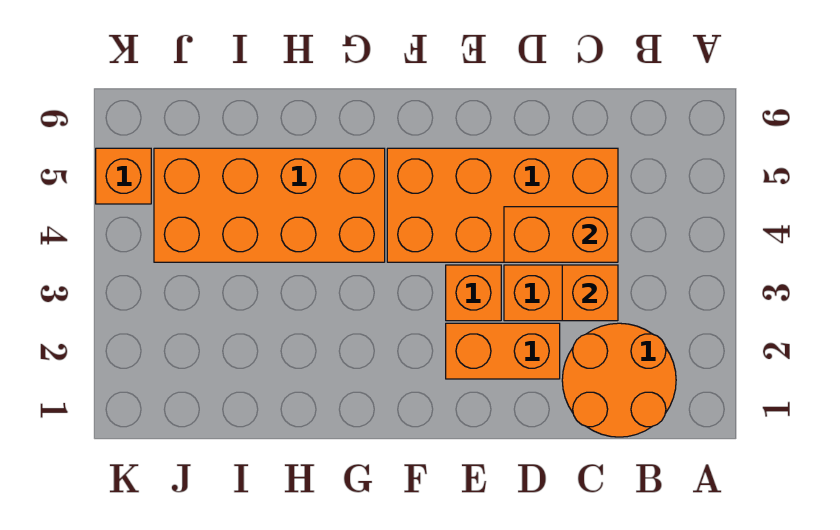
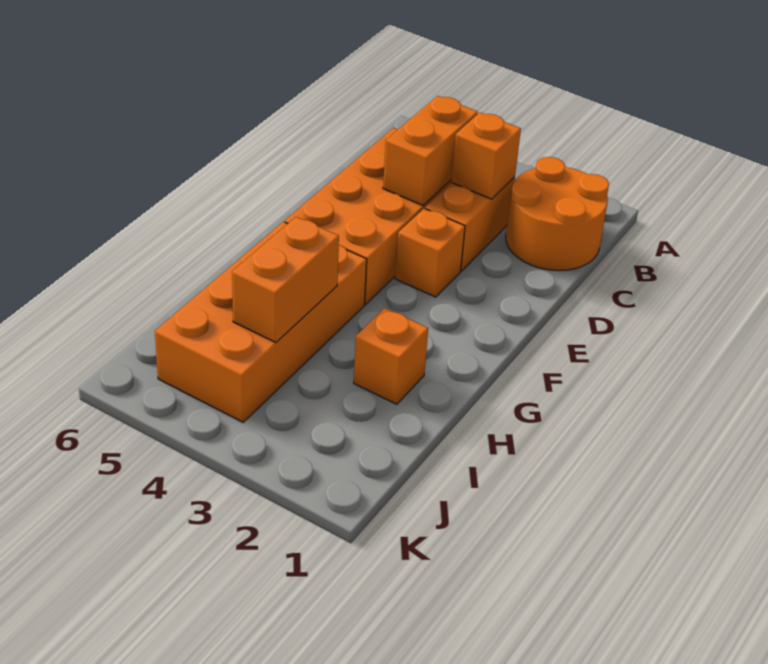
orange 1x2 brick [446,323,560,379] -> orange 1x2 brick moved to [232,217,339,343]
orange 1x1 brick [96,148,151,204] -> orange 1x1 brick moved to [354,308,428,404]

